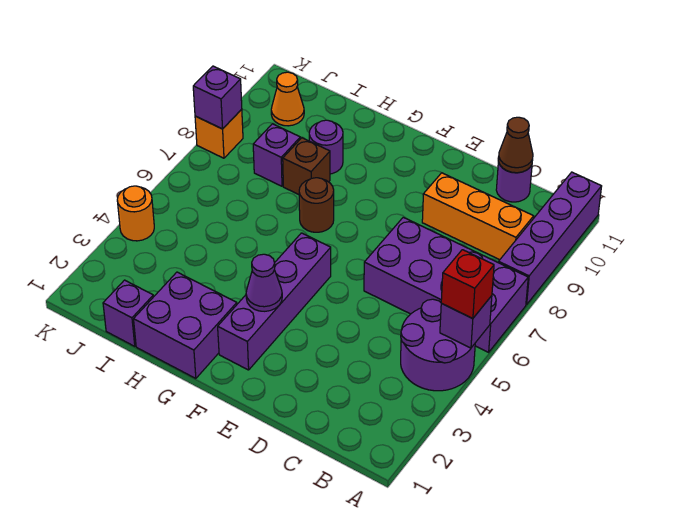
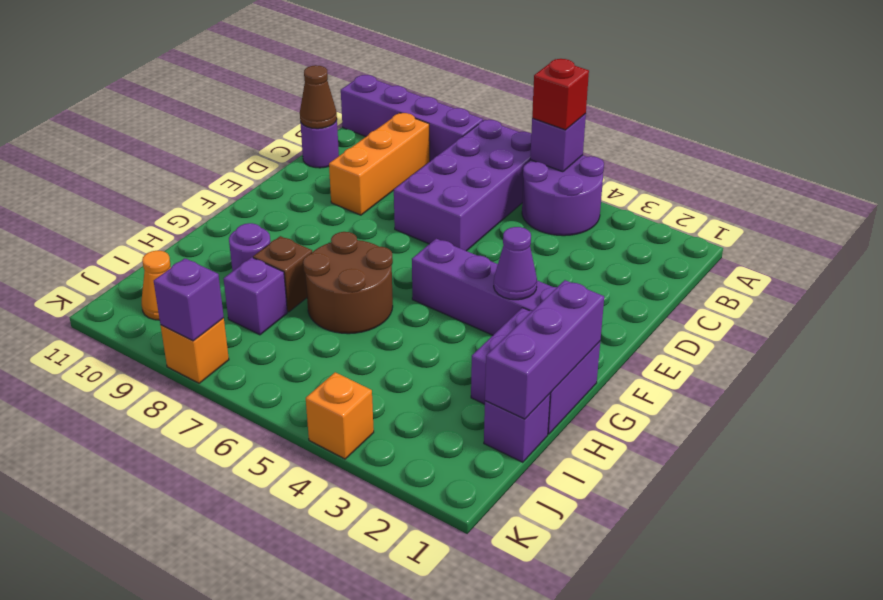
none -> purple 1x3 brick [485,280,604,419]
brown 1x1 round brick [299,178,334,232] -> brown 2x2 round brick [303,232,393,334]
orange 1x1 round brick [117,186,154,241] -> orange 1x1 brick [306,372,374,459]

